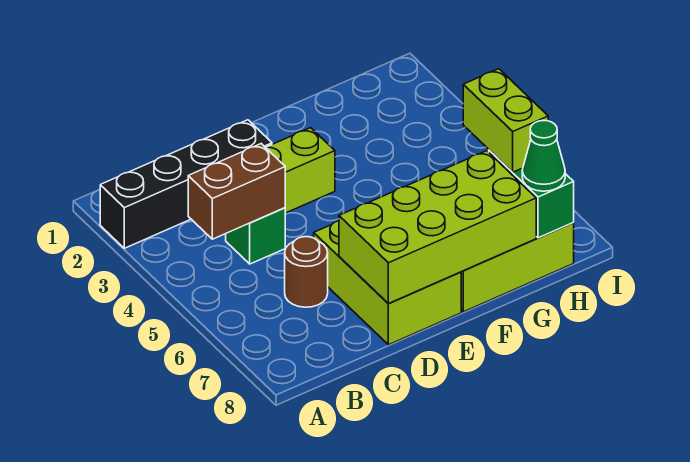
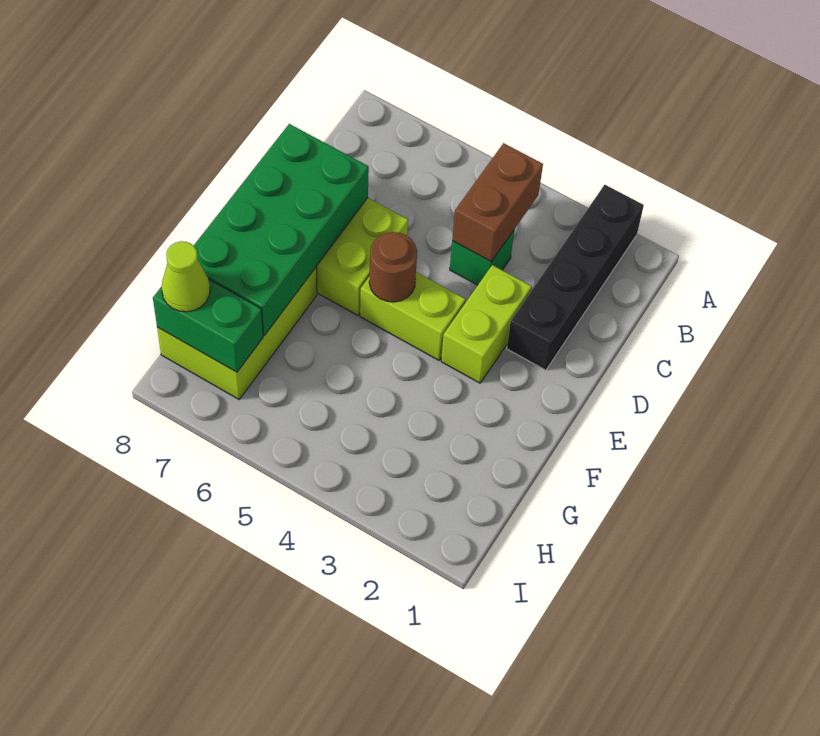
brown 1x1 round brick [285,237,328,307] -> brown 1x1 round brick moved to [369,232,417,302]
lime 2x4 brick [339,151,536,304] -> green 2x4 brick [194,124,369,336]
lime 1x2 brick [463,69,548,172] -> lime 1x2 brick moved to [360,272,465,360]
green 1x1 cone [522,121,565,191] -> lime 1x1 cone [161,241,210,312]

